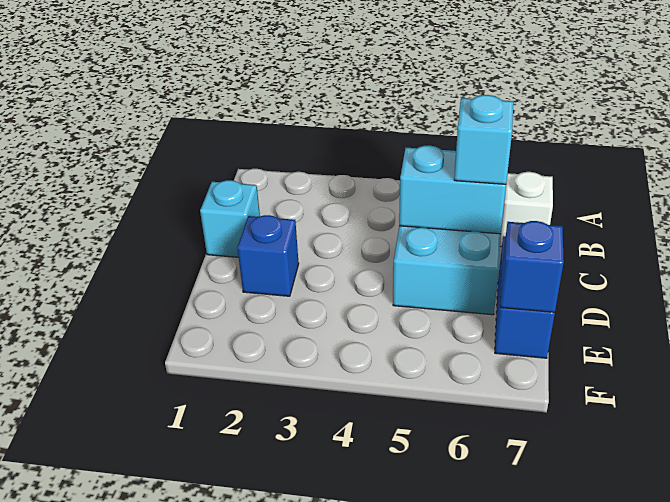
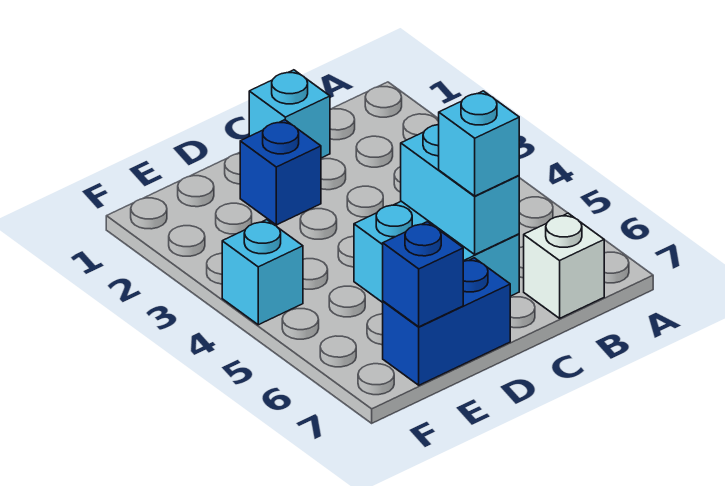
none -> cyan 1x1 brick [222,220,303,325]

